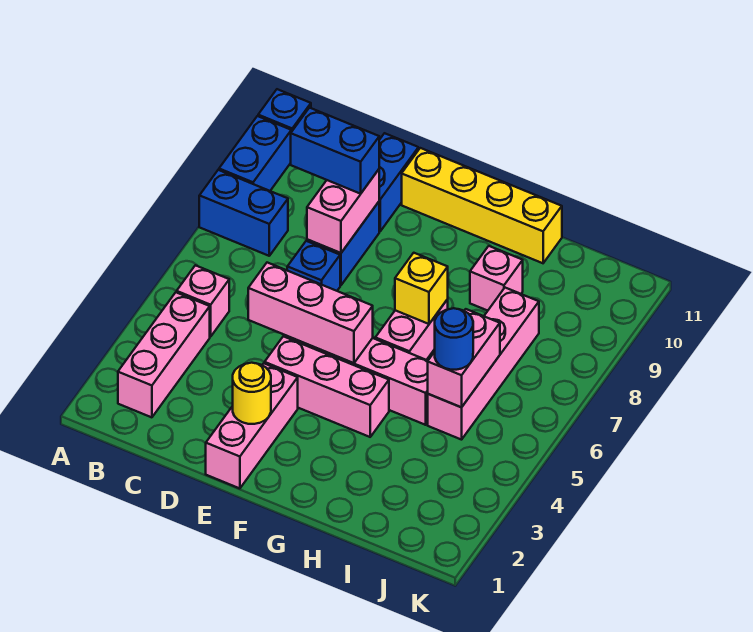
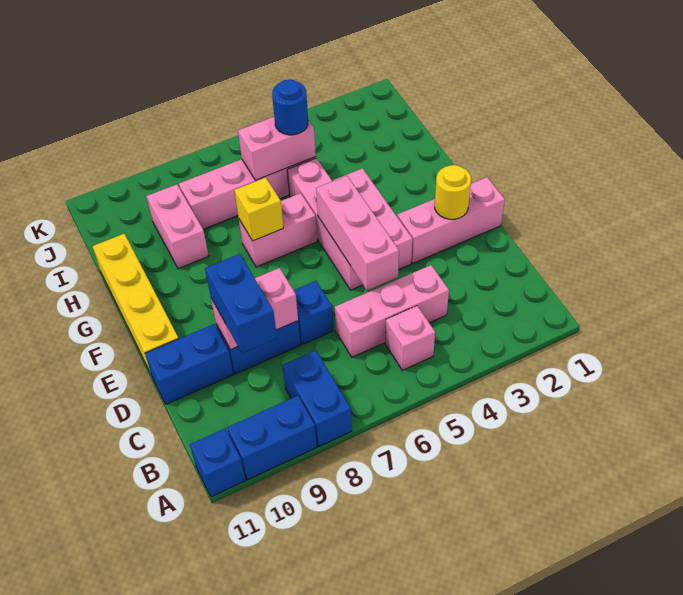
pink 1x3 brick [118,292,210,417] -> pink 1x3 brick moved to [335,265,449,357]
pink 1x1 brick [470,246,523,311] -> pink 1x2 brick [147,184,208,269]

